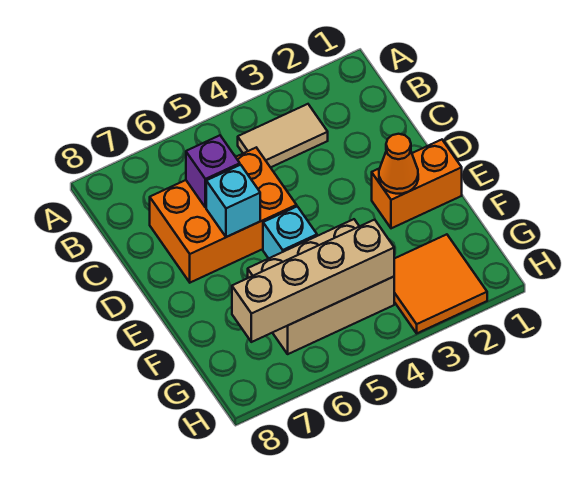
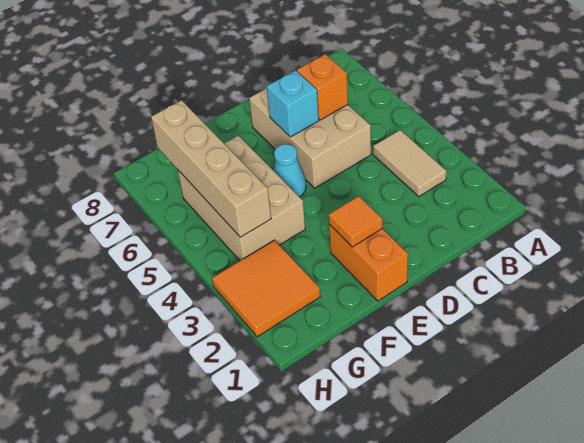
orange 2x3 brick [150,148,297,283] -> tan 2x3 brick [249,88,371,188]
purple 1x1 brick [186,135,240,208] -> orange 1x1 brick [297,54,348,120]
orange 1x1 cone [379,134,418,194] -> orange 1x1 tile [329,196,382,247]
cyan 1x1 brick [263,206,317,258] -> cyan 1x1 cone [273,144,306,197]

